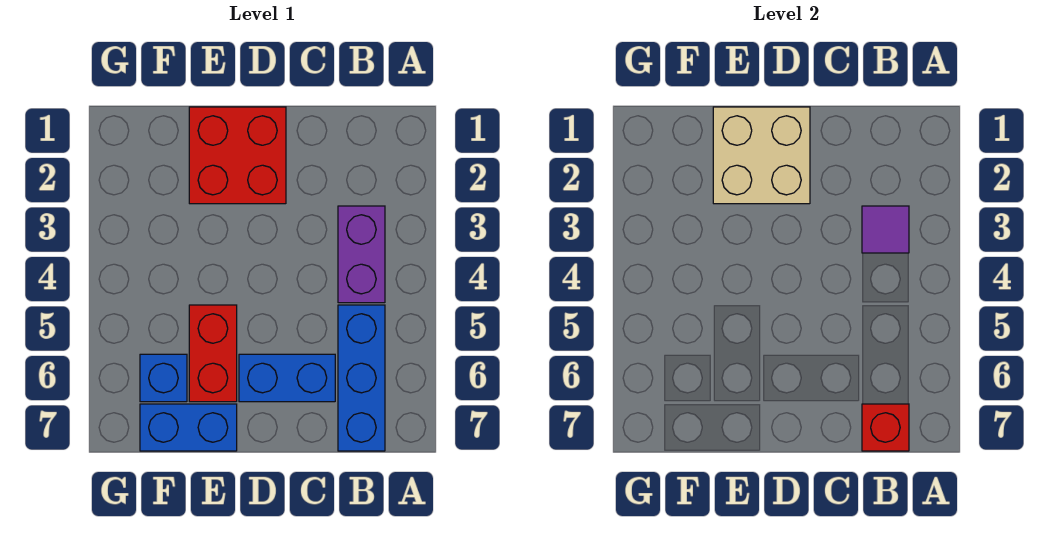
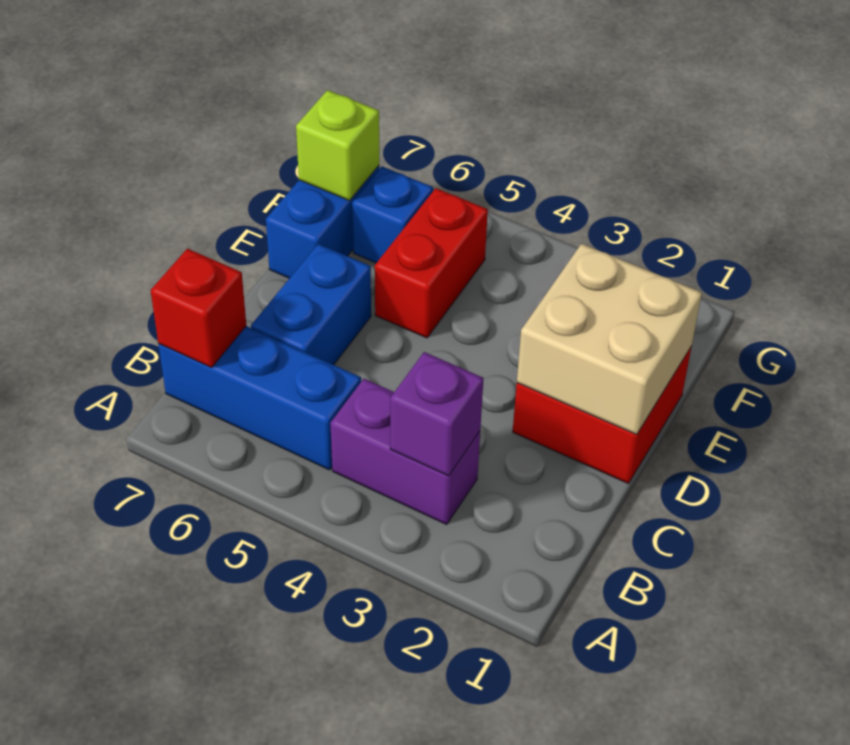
purple 1x1 tile [862,206,909,253] -> purple 1x1 brick [390,352,484,476]
red 1x2 brick [189,305,237,402] -> red 1x2 brick turned to [375,188,488,338]
none -> lime 1x1 brick [296,90,379,201]

